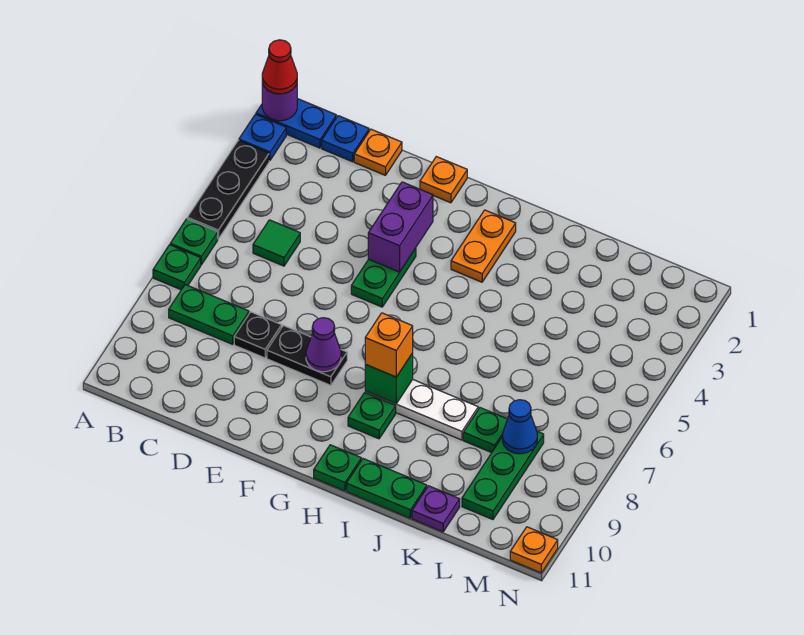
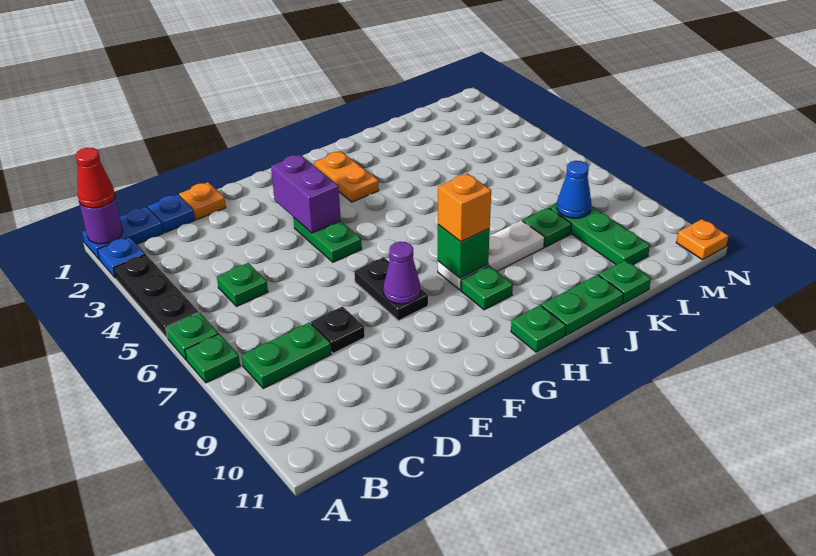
green 1x1 tile [253,220,300,266] -> green 1x1 plate [217,263,268,306]
black 1x2 plate [267,326,347,385] -> black 1x2 plate turned to [354,257,428,321]
orange 1x1 plate [420,157,467,203] -> none
purple 1x1 plate [412,486,460,532] -> green 1x1 plate [599,260,651,304]

